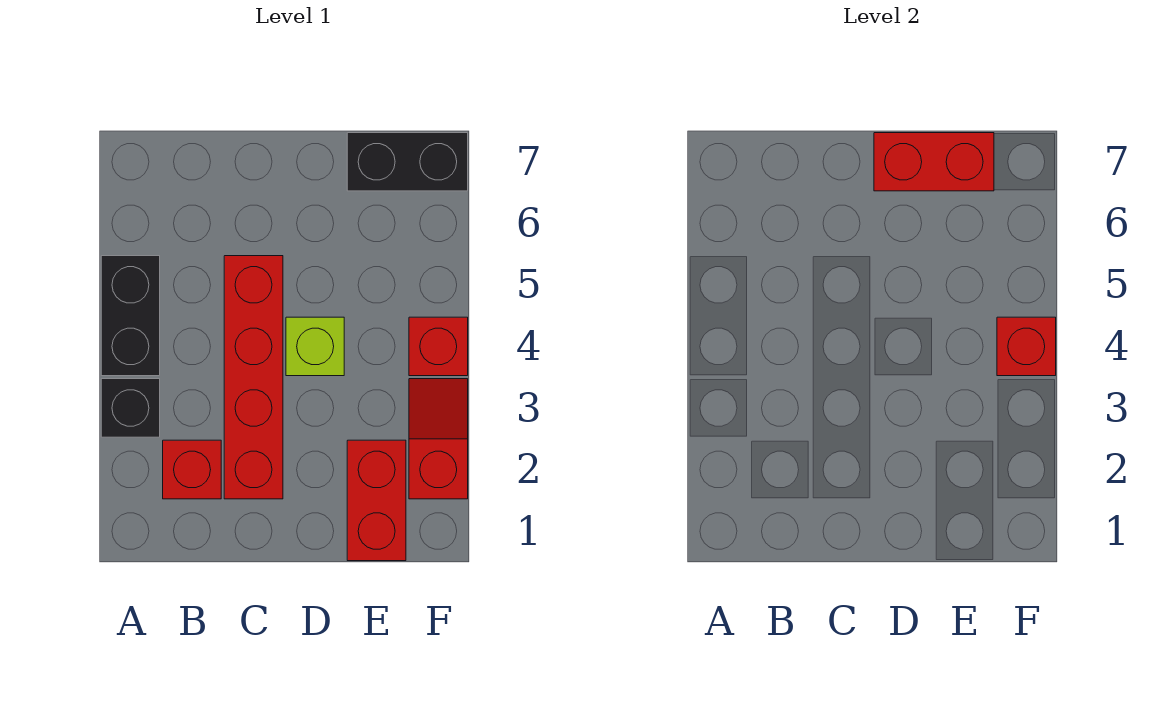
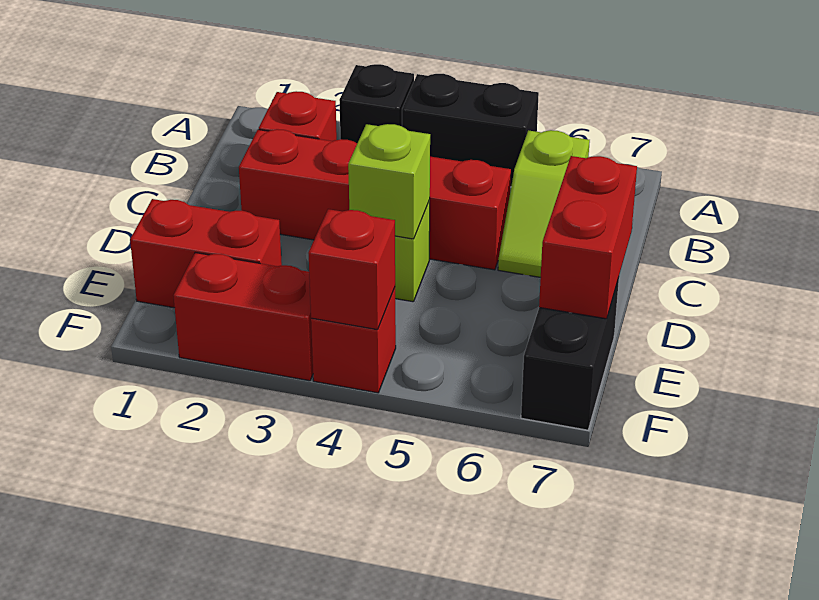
none -> lime 1x2 slope [498,130,590,277]
none -> lime 1x1 brick [348,124,430,239]
red 1x2 slope [409,379,468,499] -> red 1x2 brick [173,253,313,381]

